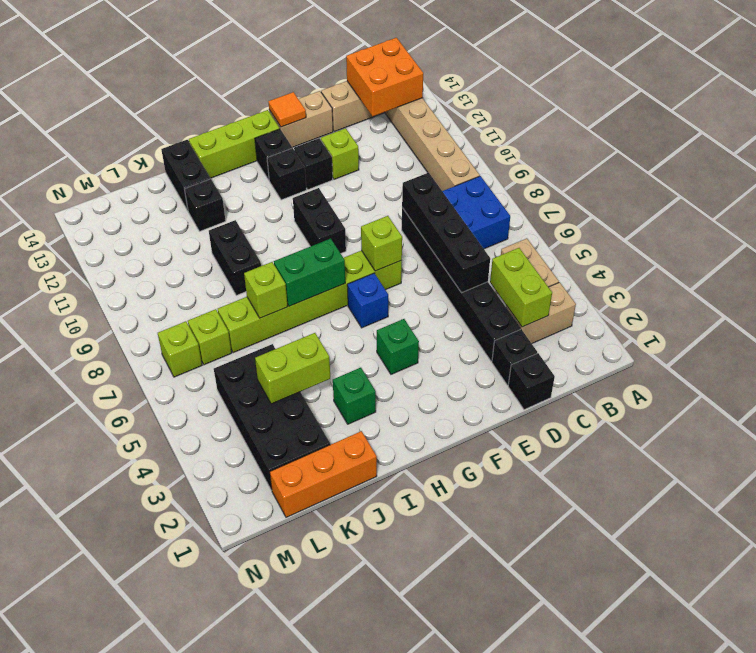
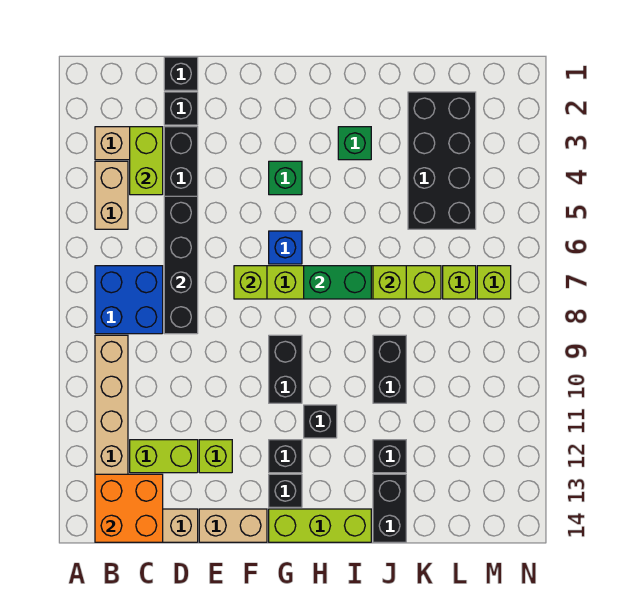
black 1x1 brick [294,138,333,190] -> black 1x1 brick moved to [304,405,337,438]
orange 1x1 tile [268,92,306,127] -> none
orange 1x3 brick [270,431,377,517] -> none
lime 1x2 brick [255,333,330,404] -> lime 1x2 brick moved to [130,440,198,473]

